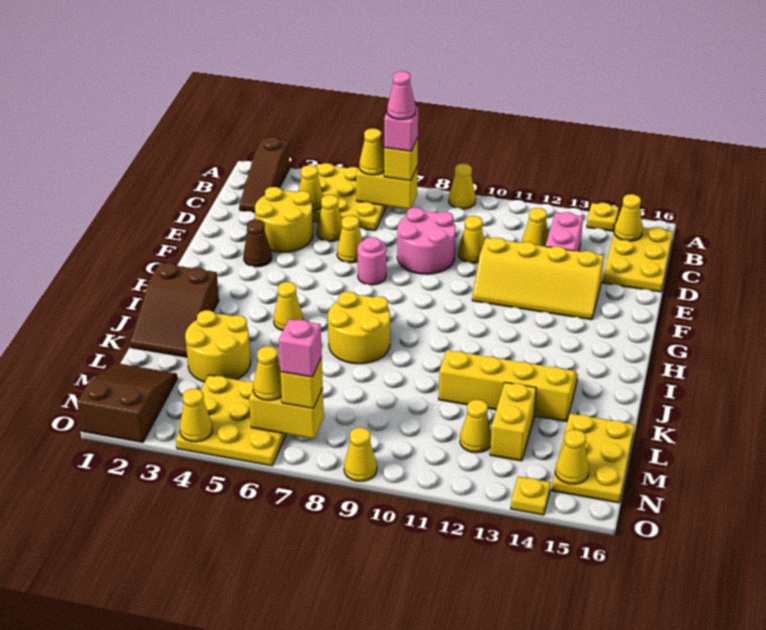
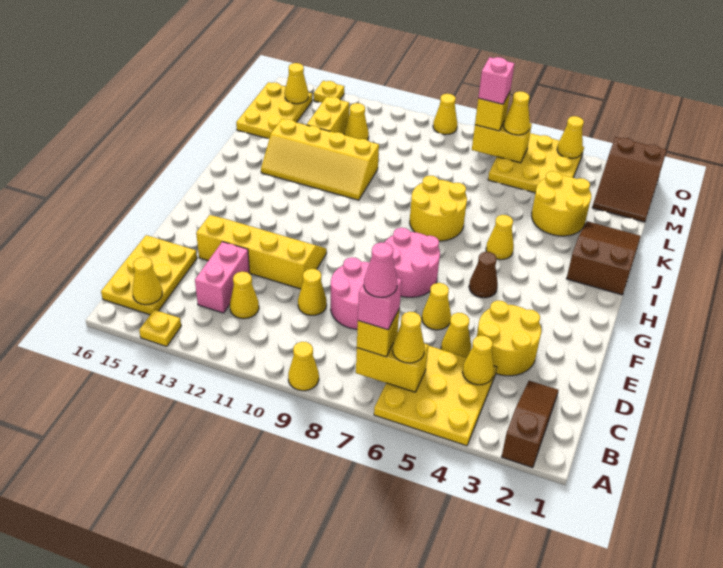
brown 1x1 cone [243,220,272,267] -> brown 1x1 cone moved to [469,252,498,298]
pink 1x1 round brick [357,237,386,285] -> pink 2x2 round brick [384,228,440,297]

